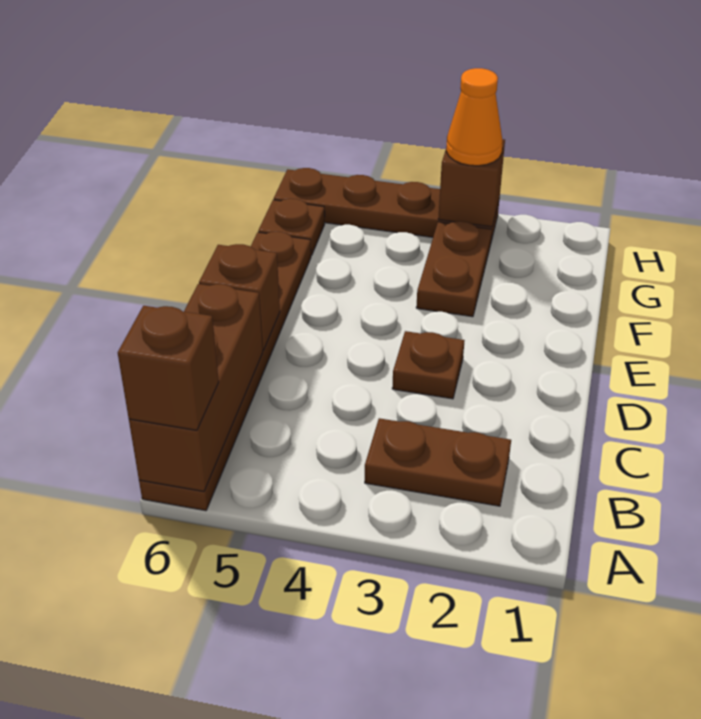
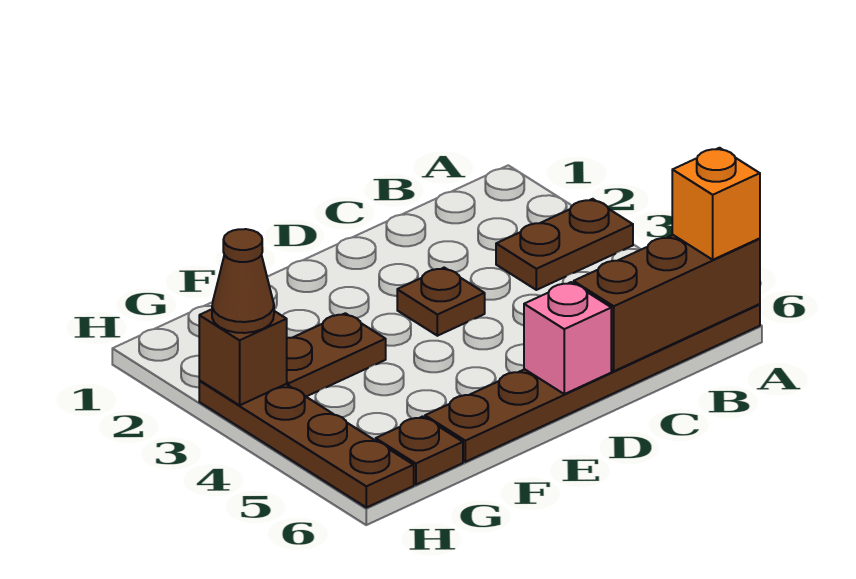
brown 1x1 brick [118,306,219,430] -> orange 1x1 brick [672,148,760,260]
brown 1x2 plate [365,418,511,506] -> brown 1x2 plate turned to [496,199,633,290]
brown 1x1 brick [199,244,280,350] -> pink 1x1 brick [524,282,611,394]
orange 1x1 cone [446,68,502,166] -> brown 1x1 cone [212,229,274,333]

